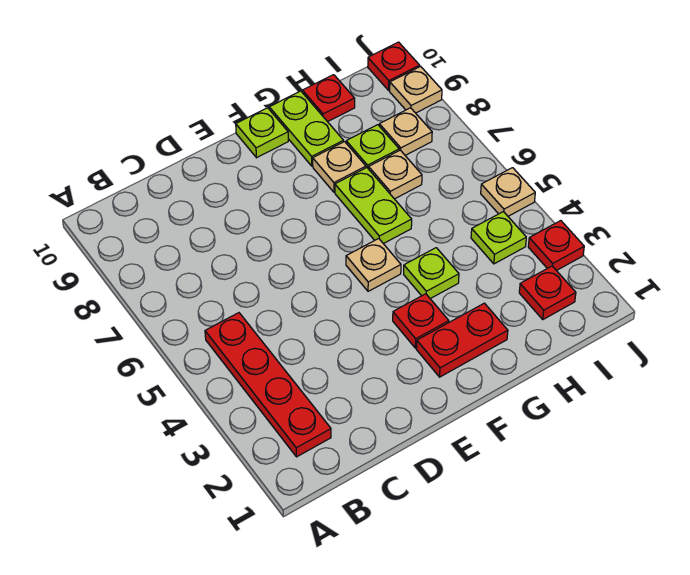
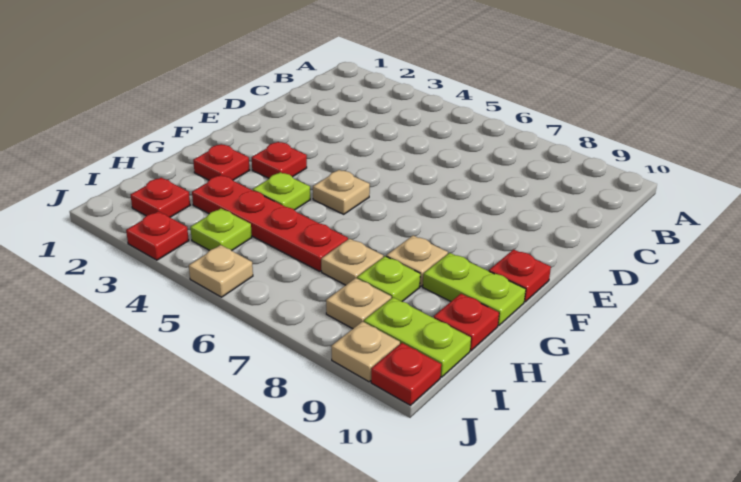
red 1x4 plate [205,313,331,457] -> red 1x4 plate moved to [192,175,348,271]
red 1x2 plate [417,303,508,377] -> red 1x1 plate [193,144,249,180]
lime 1x1 plate [236,108,288,158] -> red 1x1 plate [489,249,551,302]
lime 1x2 plate [335,168,412,244] -> lime 1x2 plate moved to [364,297,471,377]

